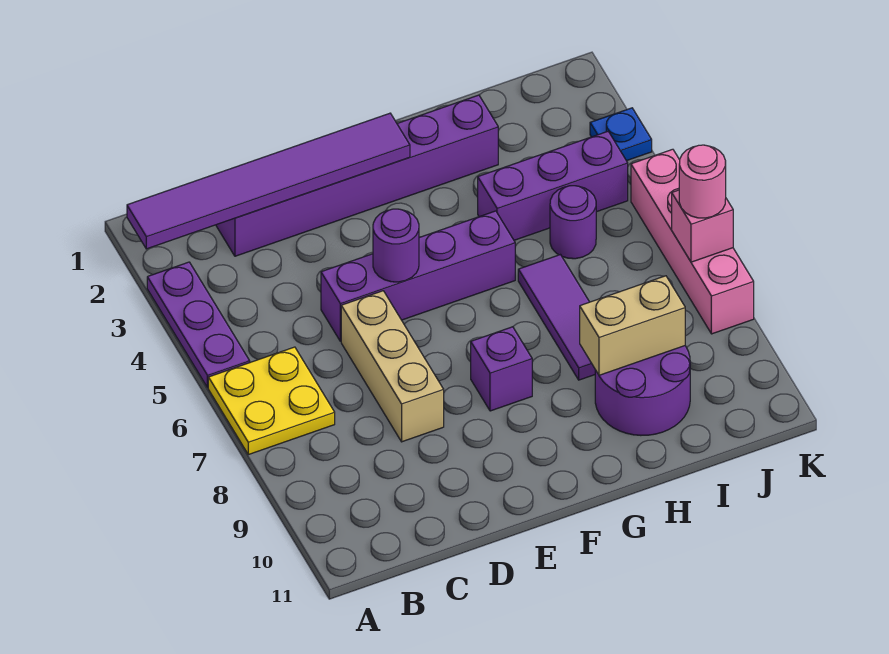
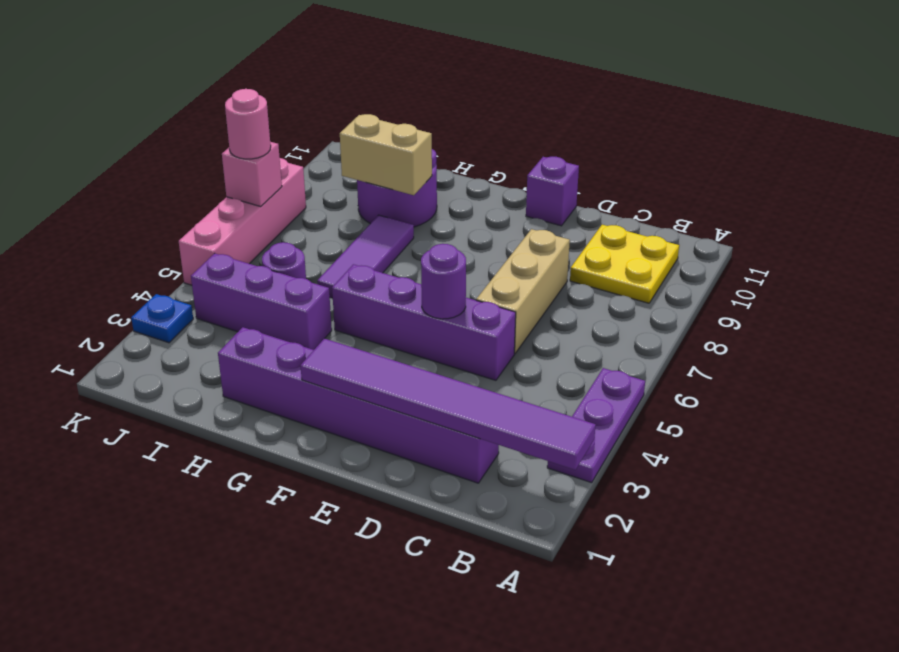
yellow 2x2 plate [208,347,335,455] -> yellow 2x2 plate moved to [570,225,679,303]
purple 1x1 brick [471,327,532,411] -> purple 1x1 brick moved to [526,157,579,226]

